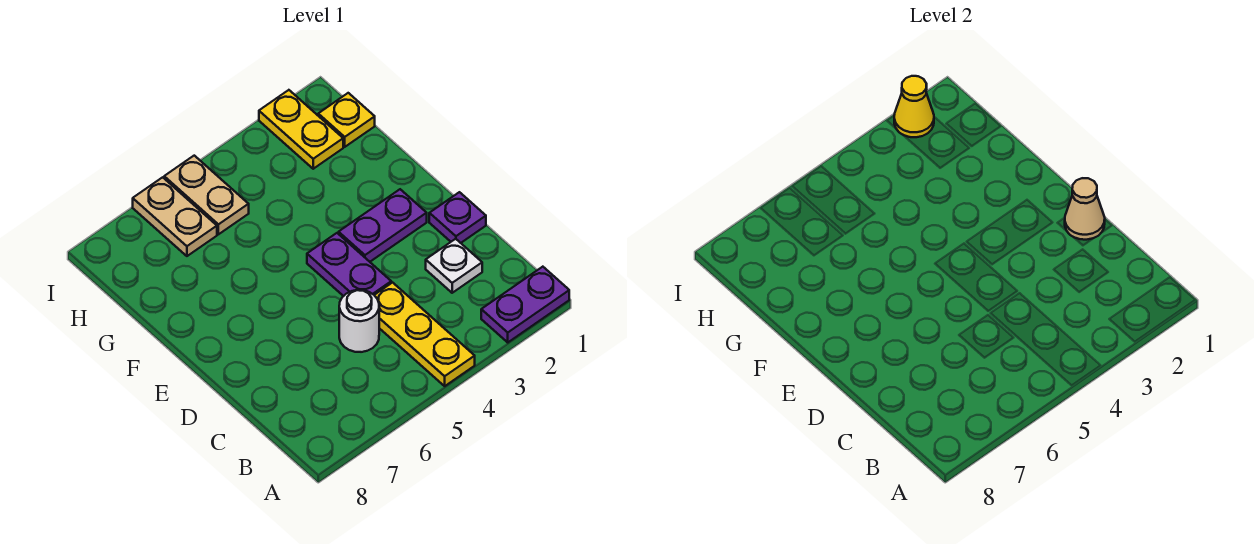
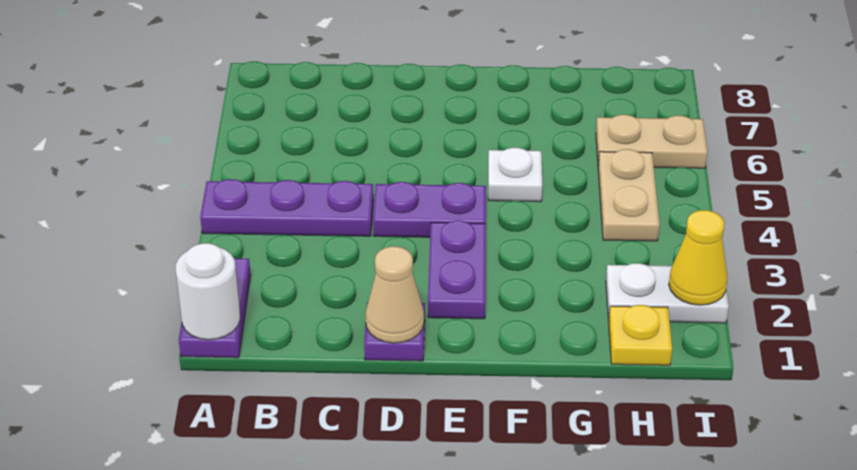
yellow 1x3 plate [375,283,475,386] -> purple 1x3 plate [200,179,373,236]
white 1x1 plate [426,239,482,293] -> white 1x1 plate moved to [488,148,542,202]
white 1x1 round brick [339,290,379,352] -> white 1x1 round brick moved to [176,243,240,340]
yellow 1x2 plate [259,90,343,169] -> white 1x2 plate [606,263,729,323]
tan 1x2 plate [164,156,249,234] -> tan 1x2 plate turned to [598,149,660,241]

